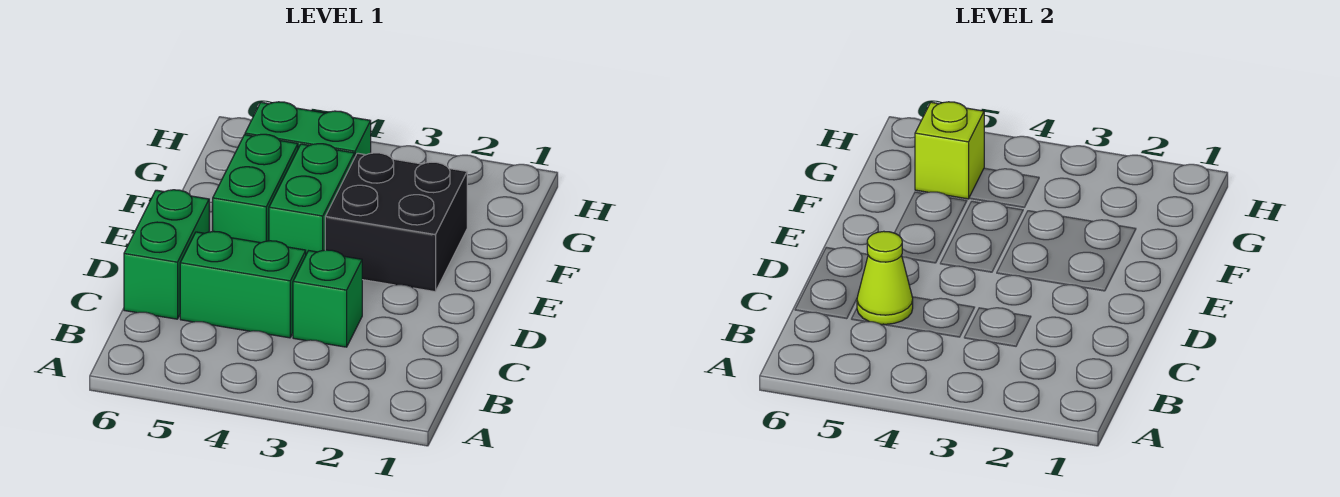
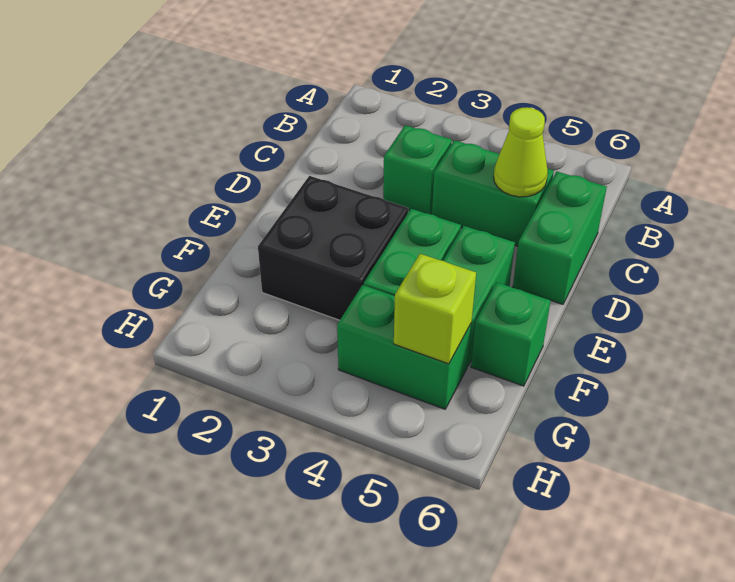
none -> green 1x1 brick [471,283,551,386]

